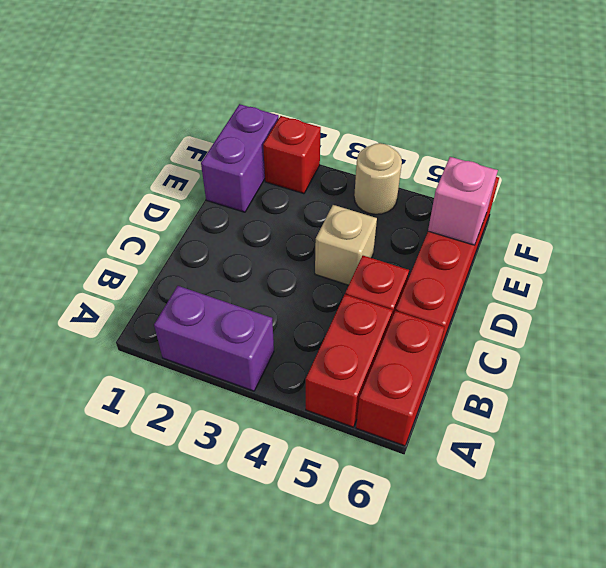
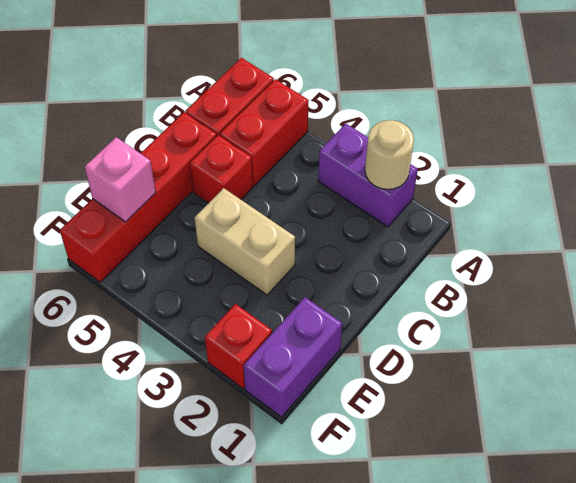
tan 1x1 brick [315,205,377,285] -> tan 1x2 brick [195,188,295,295]
tan 1x1 round brick [354,143,402,214] -> tan 1x1 round brick moved to [365,120,414,190]

